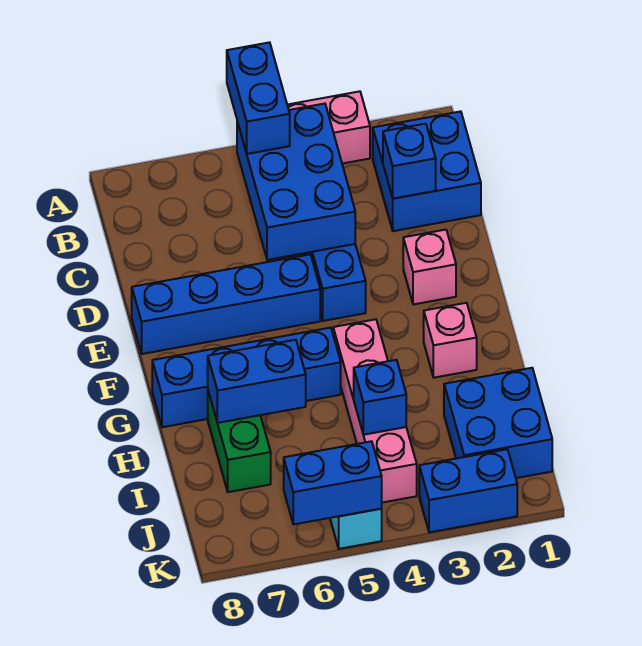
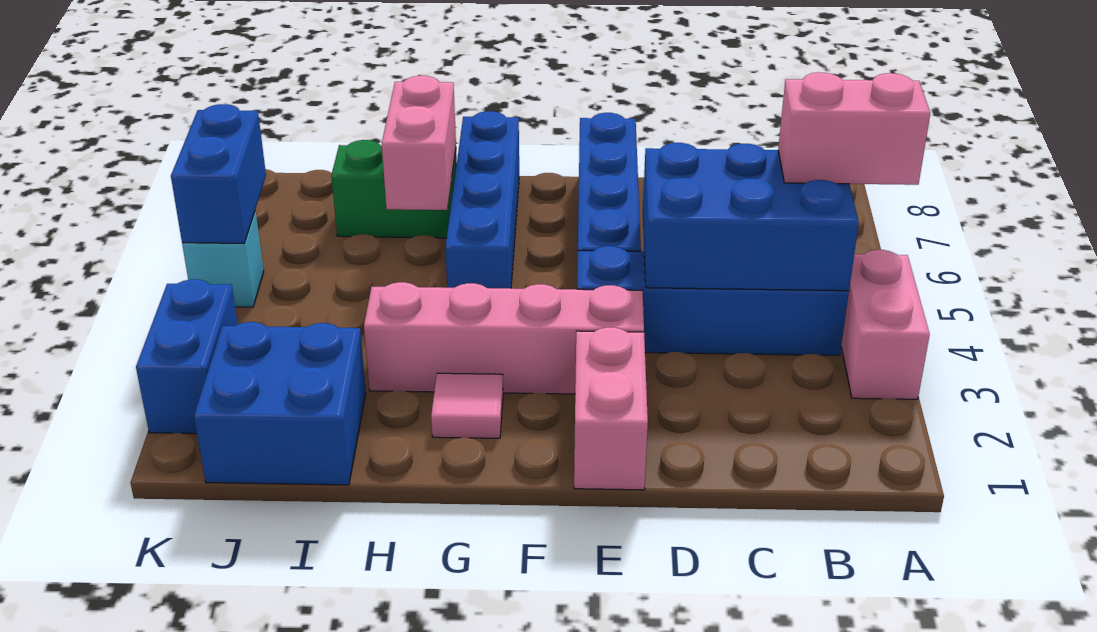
blue 1x2 brick [227,42,290,154] -> pink 1x2 brick [778,72,930,185]
blue 2x2 brick [373,111,481,231] -> none
blue 1x1 brick [383,124,436,199] -> none
pink 1x1 brick [403,230,456,304] -> pink 1x2 brick [574,327,648,490]
pink 1x1 brick [424,303,477,378] -> pink 1x1 tile [431,373,503,438]
pink 1x4 brick [333,319,417,503] -> pink 1x4 brick moved to [364,282,644,394]
blue 1x2 brick [208,340,306,423] -> pink 1x2 brick [382,76,456,210]
blue 1x1 brick [354,360,406,435] -> none

